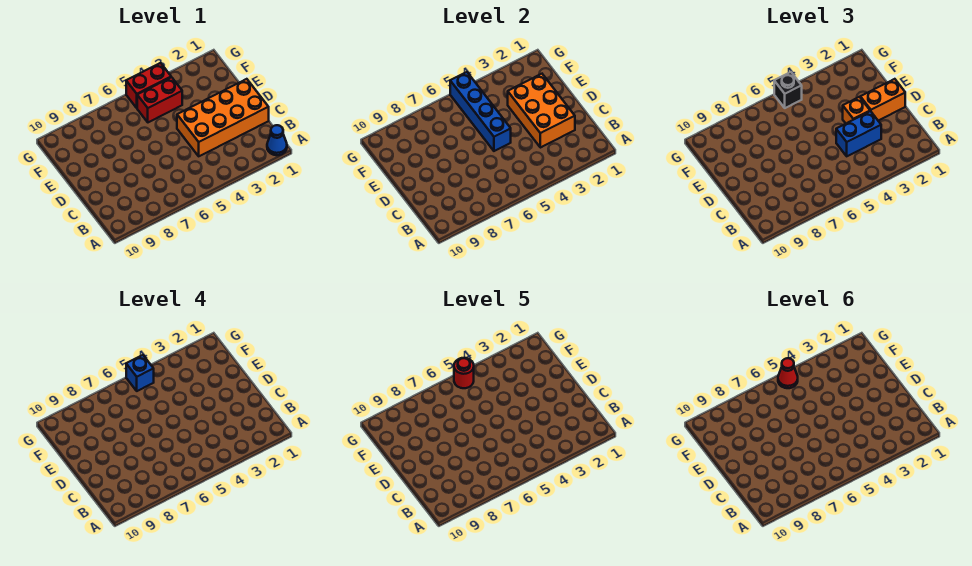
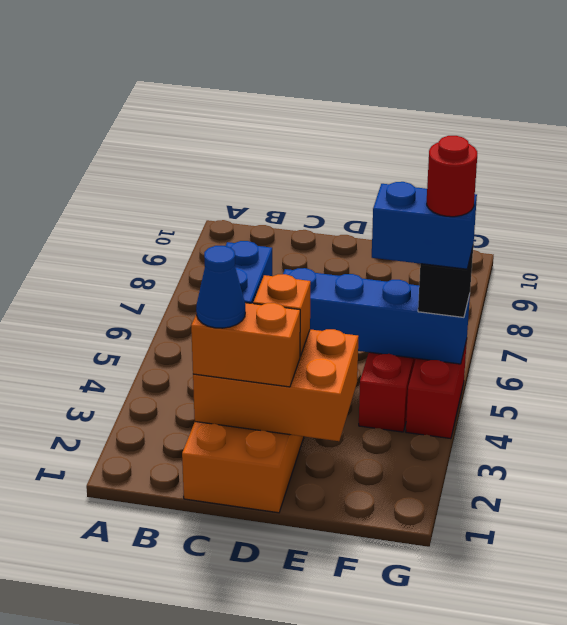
blue 1x1 cone [267,125,287,155] -> blue 1x1 cone moved to [196,246,245,328]
orange 1x2 brick [860,79,905,121] -> orange 1x2 brick turned to [191,303,300,387]
blue 1x1 brick [126,355,154,391] -> blue 1x2 brick [372,182,477,269]
red 1x1 cone [778,358,798,388] -> none

